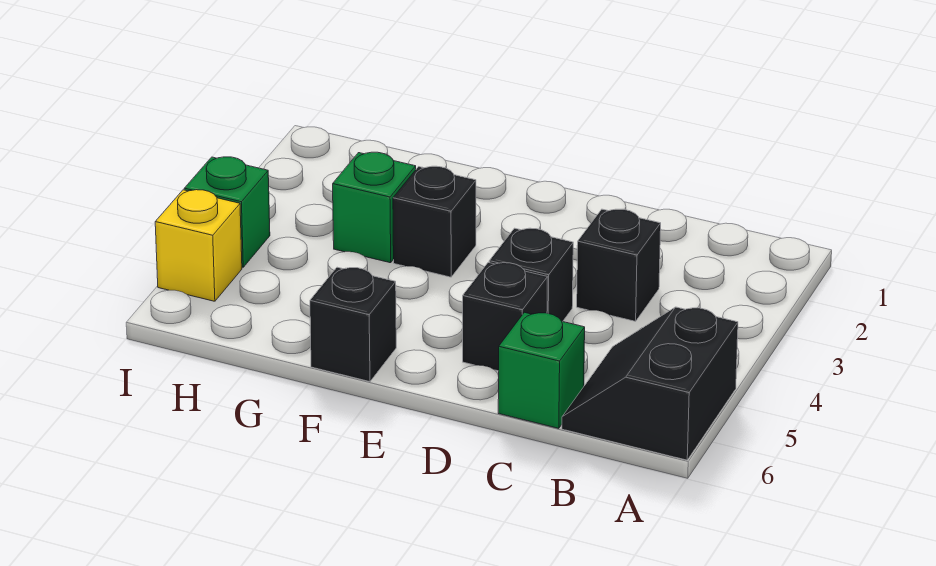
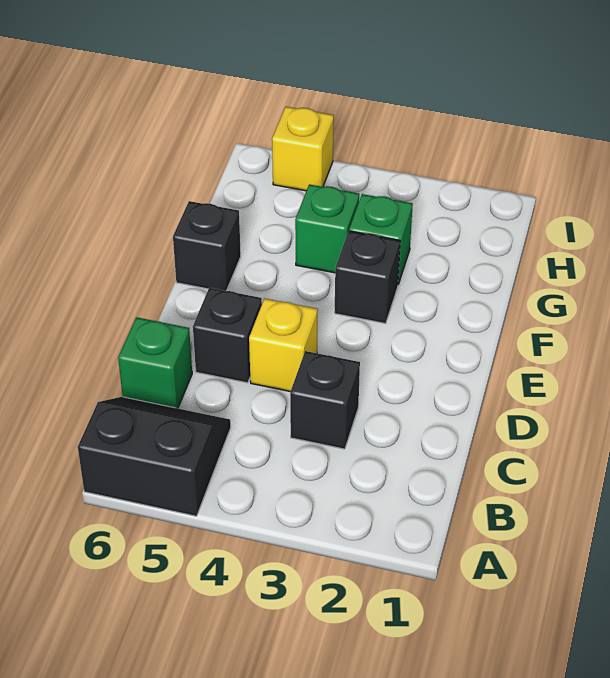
black 1x1 brick [489,228,573,322] -> yellow 1x1 brick [249,299,318,391]
green 1x1 brick [184,157,270,267] -> green 1x1 brick moved to [295,184,359,273]

